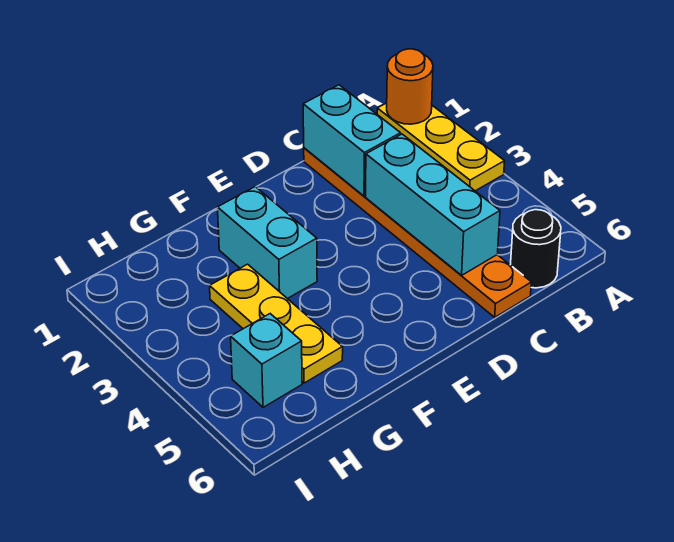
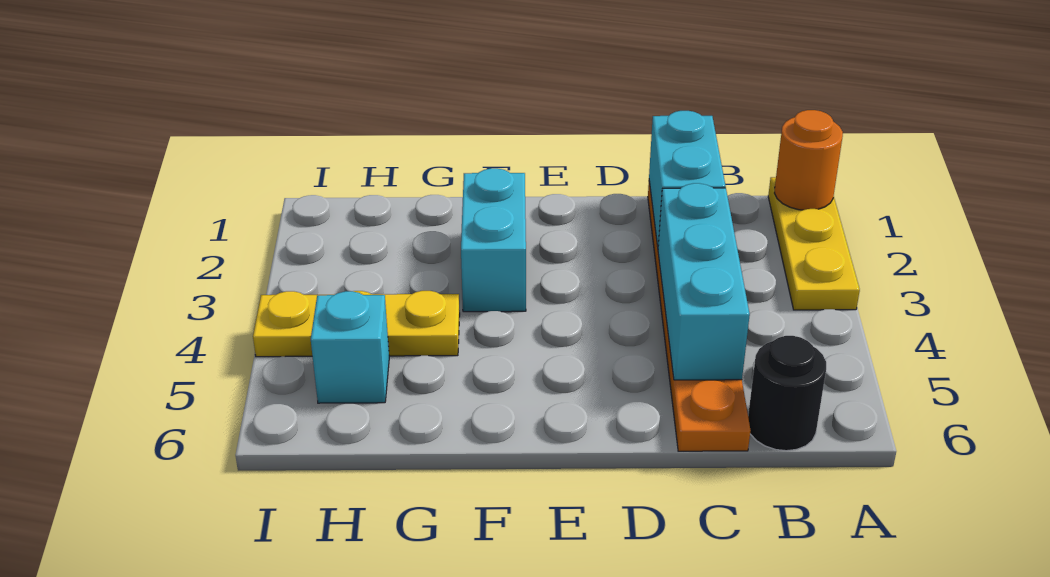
yellow 1x3 plate [210,264,343,383] -> yellow 1x3 plate turned to [253,291,460,357]

